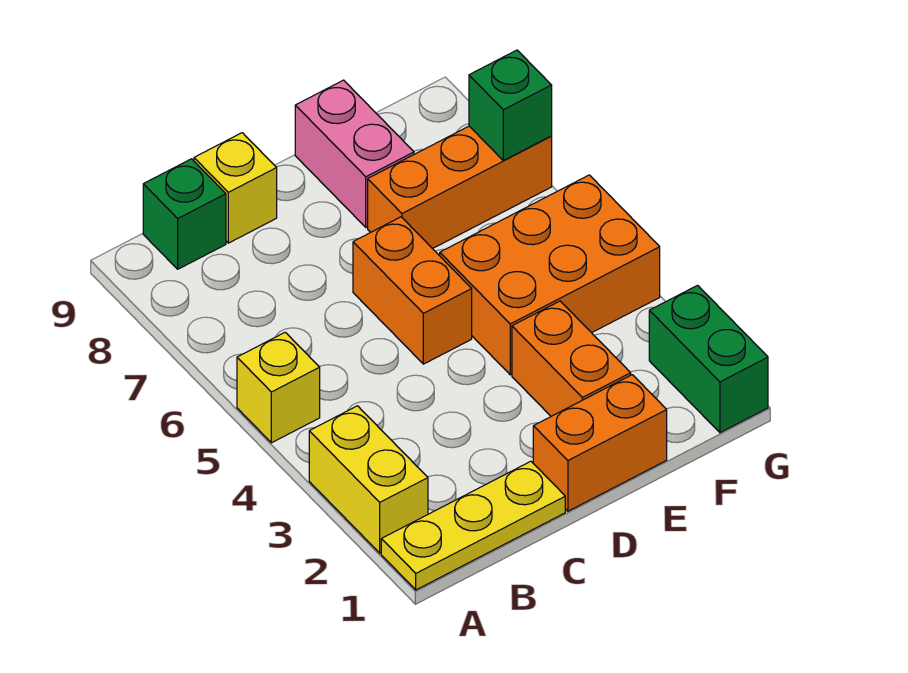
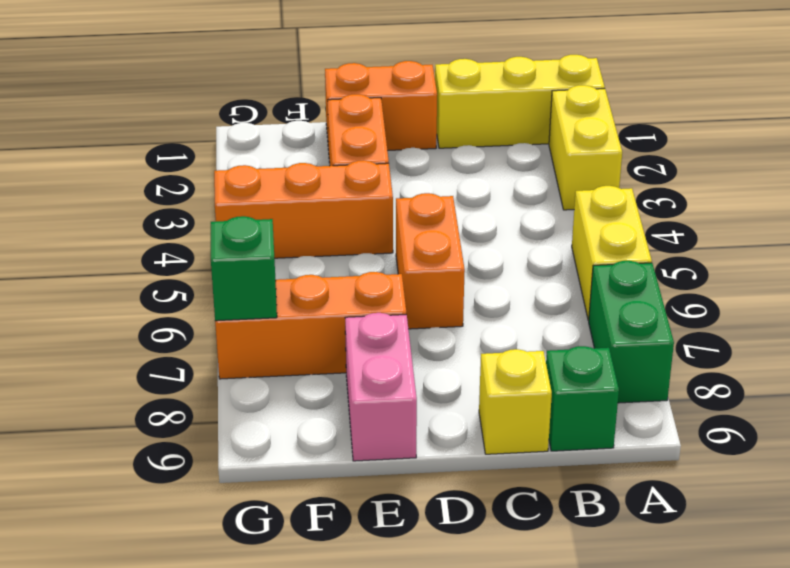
yellow 1x3 plate [381,461,565,590] -> yellow 1x3 brick [435,55,605,148]
yellow 1x1 brick [237,332,320,443] -> yellow 1x2 brick [572,186,652,320]
orange 2x3 brick [440,175,660,375] -> orange 1x3 brick [214,160,393,258]
green 1x2 brick [649,285,768,433] -> green 1x2 brick moved to [588,261,674,403]

